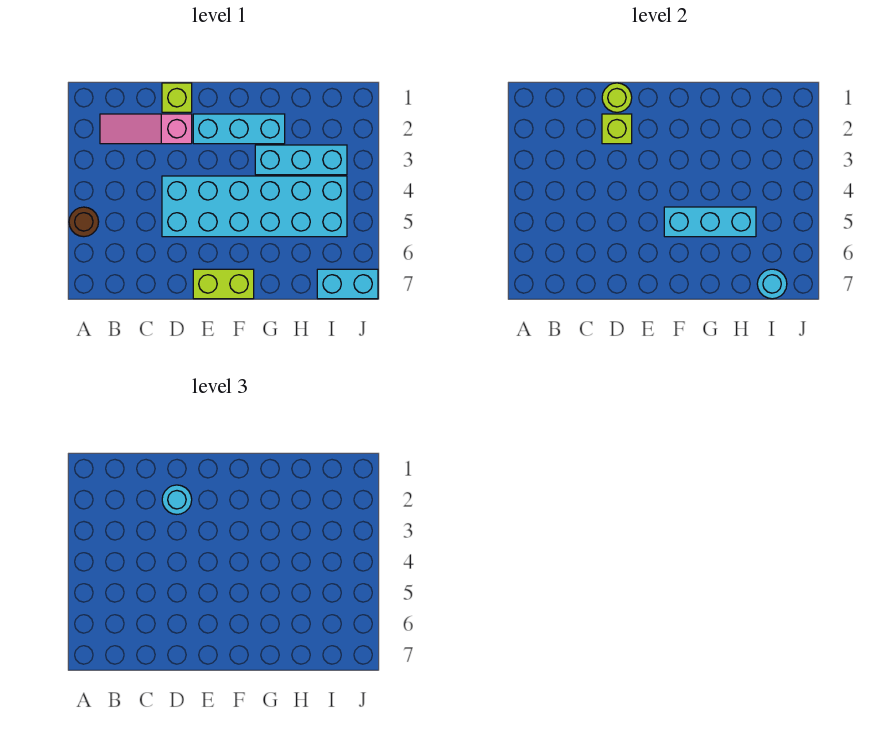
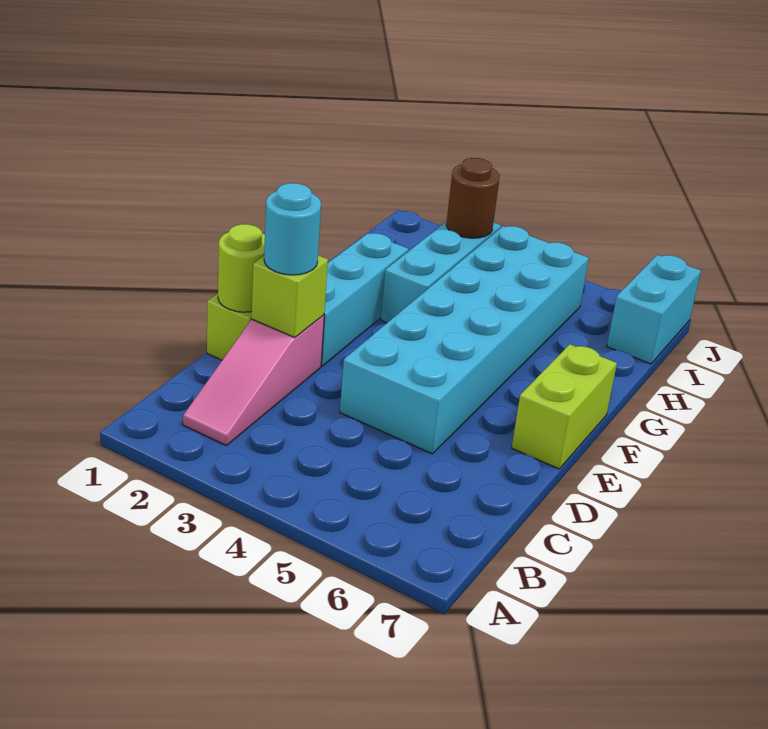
brown 1x1 round brick [69,207,99,237] -> brown 1x1 round brick moved to [446,158,500,238]
cyan 1x3 brick [664,207,756,237] -> none
cyan 1x1 round brick [757,269,787,299] -> none

